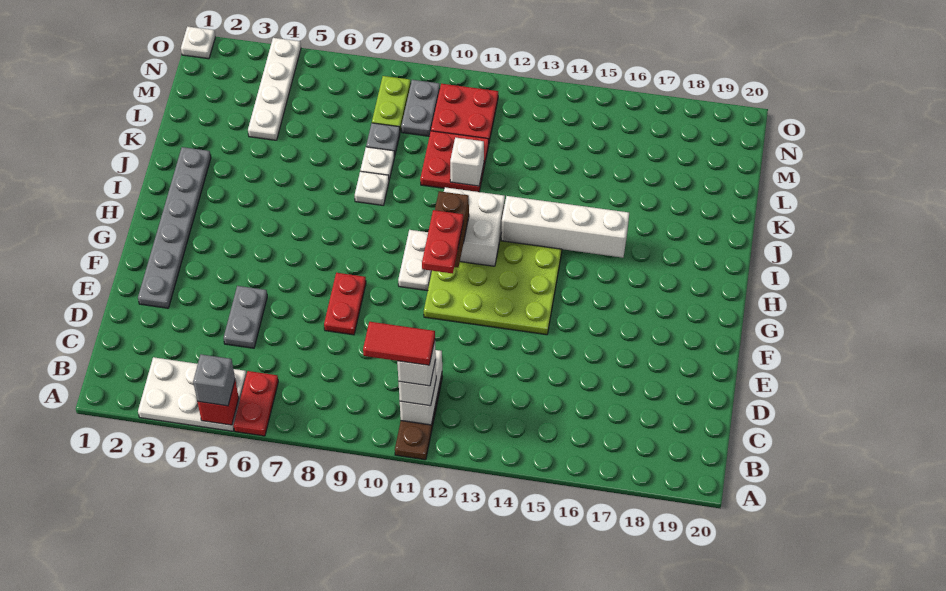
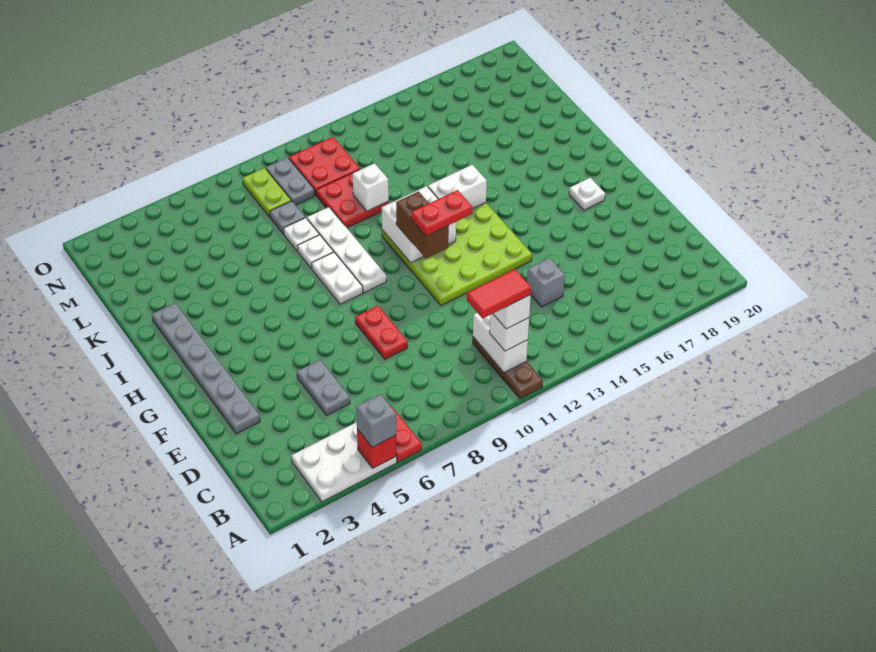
none -> grey 1x1 brick [527,258,565,307]
red 1x2 plate [422,210,463,274] -> red 1x2 plate turned to [411,190,473,236]
white 1x2 plate [398,230,432,291] -> white 1x2 plate moved to [312,252,363,304]
white 1x4 brick [501,196,629,258] -> white 1x2 brick [428,165,487,209]
white 1x4 plate [248,38,301,140] -> white 1x4 plate moved to [307,207,386,293]
white 1x1 plate [181,26,215,59] -> white 1x1 plate moved to [569,178,605,210]

